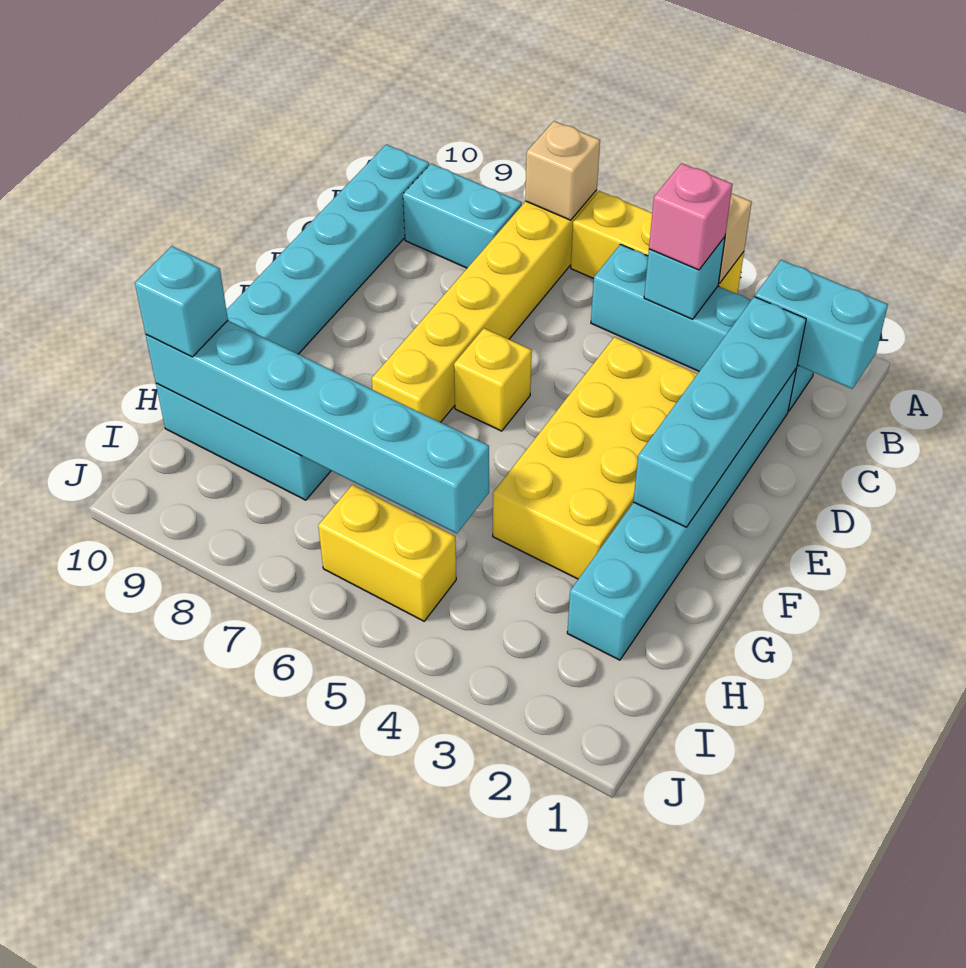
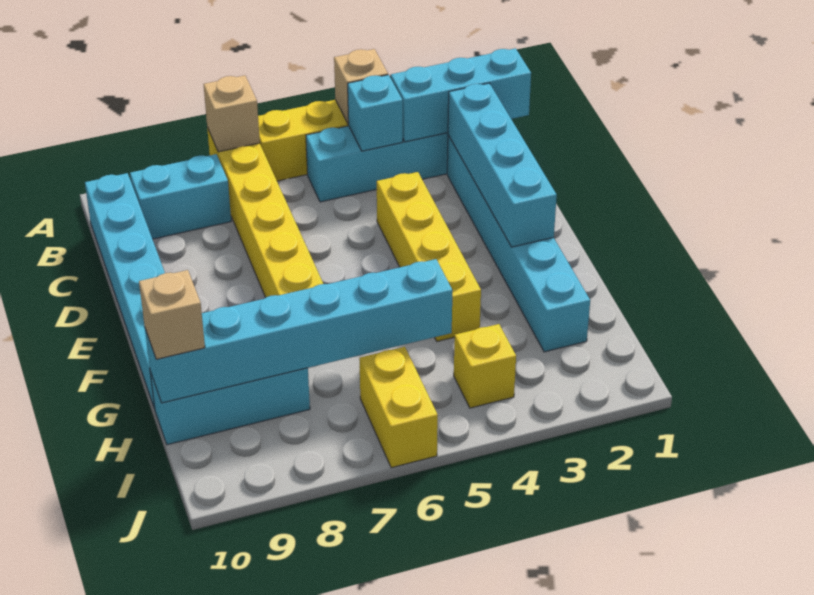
cyan 1x2 brick [755,260,888,389] -> cyan 1x3 brick [391,48,531,142]
pink 1x1 brick [649,163,733,270] -> none
yellow 2x4 brick [493,337,697,579] -> yellow 1x4 brick [377,172,481,341]
yellow 1x1 brick [454,328,532,431] -> yellow 1x1 brick moved to [454,324,516,408]
cyan 1x1 brick [135,246,228,357] -> tan 1x1 brick [139,270,205,359]
yellow 1x2 brick [318,485,456,621] -> yellow 1x2 brick turned to [359,347,438,468]

